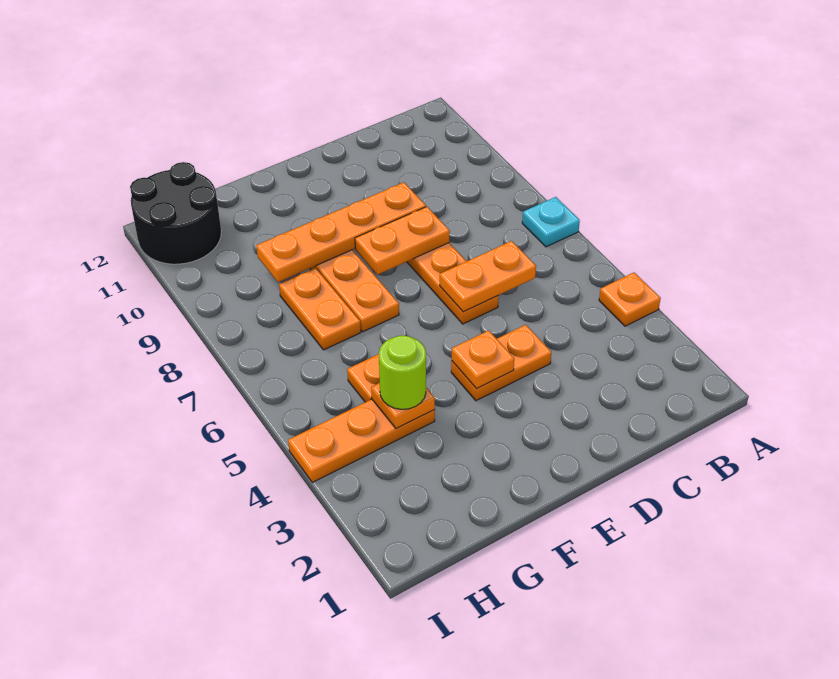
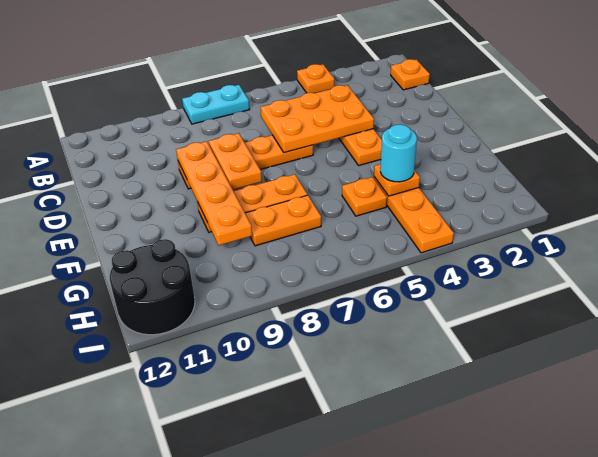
cyan 1x1 plate [522,197,580,247] -> cyan 1x2 plate [182,85,250,124]
orange 1x2 plate [440,241,536,312] -> orange 2x3 plate [261,85,374,153]
orange 1x1 plate [452,330,514,389] -> orange 1x1 plate moved to [391,59,430,90]
lime 1x1 round brick [379,335,426,409] -> cyan 1x1 round brick [380,124,417,182]

